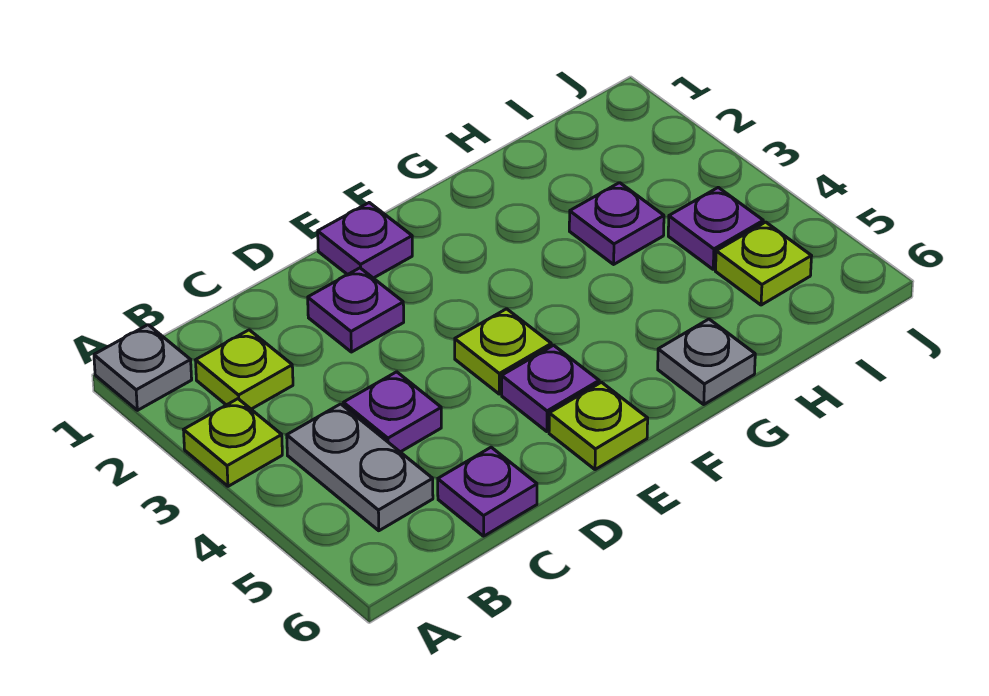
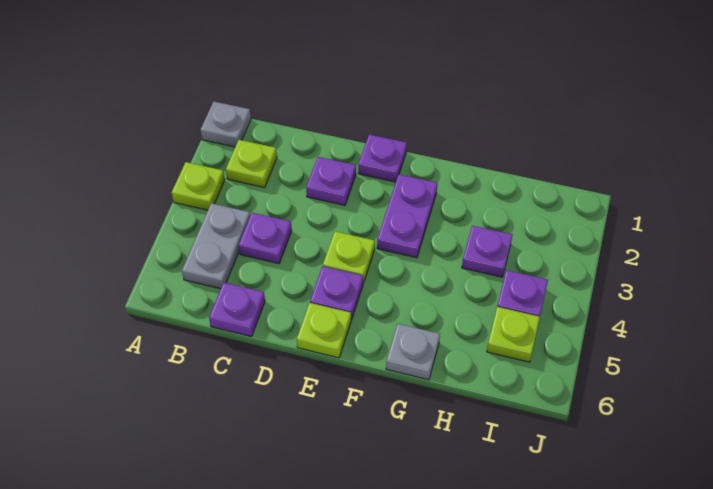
none -> purple 1x2 plate [377,174,437,258]

